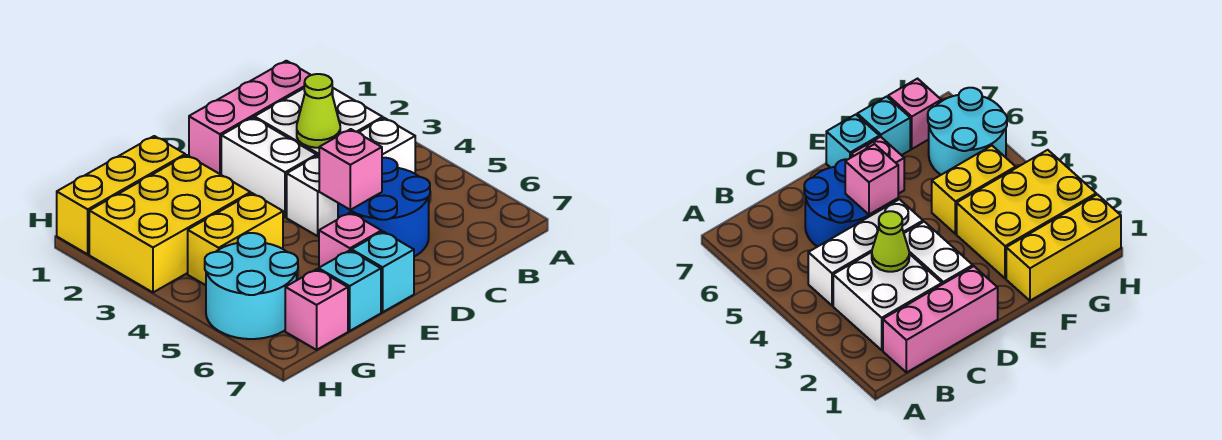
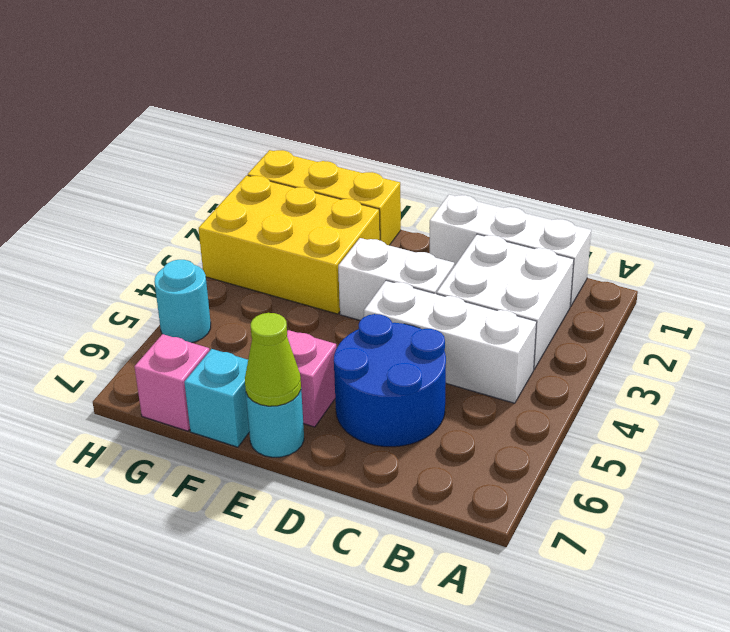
pink 1x3 brick [189,61,310,175] -> white 1x3 brick [430,195,591,307]
lime 1x1 cone [297,74,340,148] -> lime 1x1 cone moved to [245,313,301,406]
white 1x2 brick [221,118,317,217] -> white 1x2 brick turned to [338,238,454,320]
pink 1x1 brick [319,129,382,210] -> none
cyan 1x1 brick [352,232,414,312] -> cyan 1x1 round brick [246,391,304,457]
yellow 1x2 brick [188,193,283,285] -> none
cyan 2x2 round brick [205,233,298,339] -> cyan 1x1 round brick [154,260,211,343]

